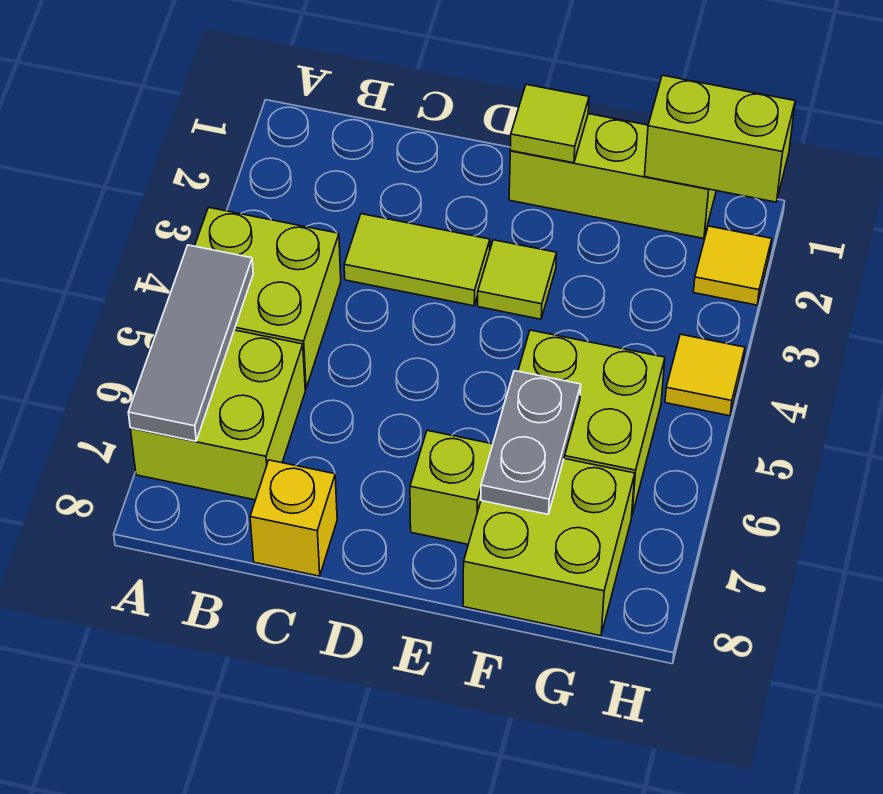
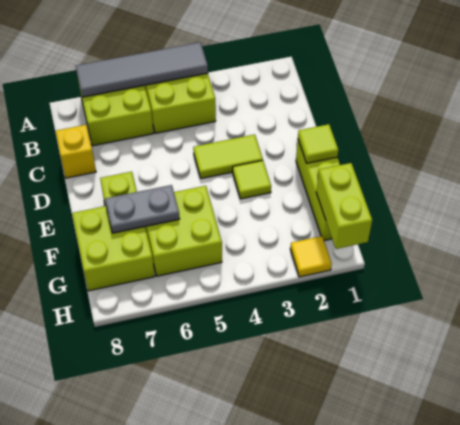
grey 1x3 tile [128,245,253,441] -> grey 1x4 tile [76,42,208,97]
lime 1x2 tile [344,214,490,306] -> lime 1x2 tile turned to [193,134,263,179]
yellow 1x1 tile [665,334,745,416] -> none

